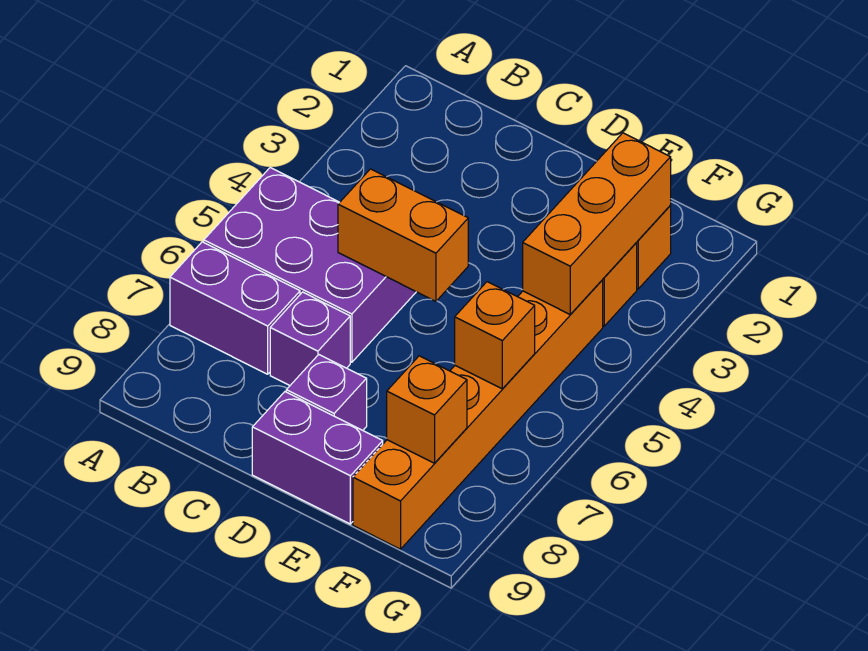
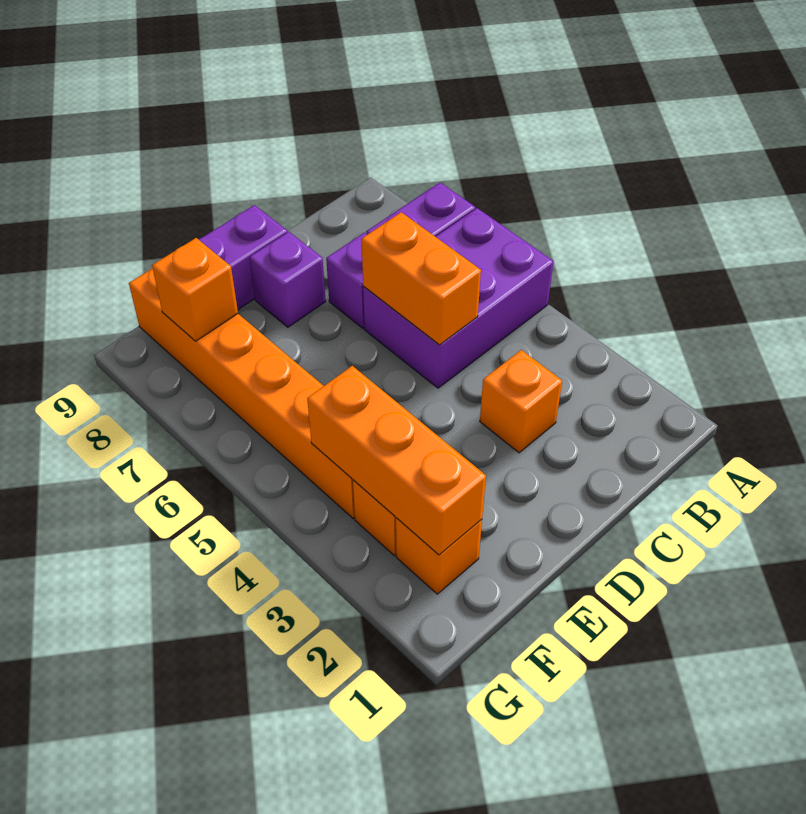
orange 1x2 brick [338,169,468,301] -> orange 1x2 brick turned to [362,212,481,345]
orange 1x1 brick [455,282,535,389] -> orange 1x1 brick moved to [480,350,562,453]

